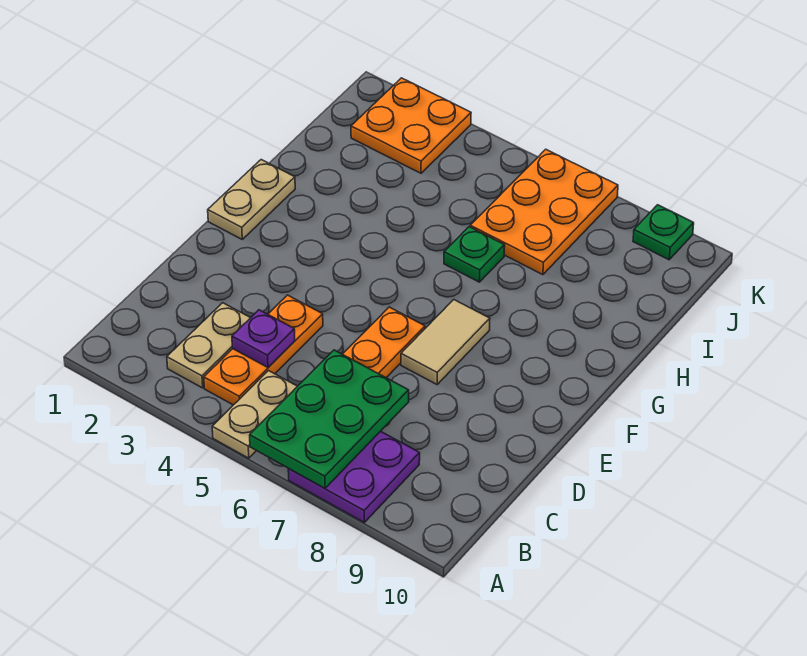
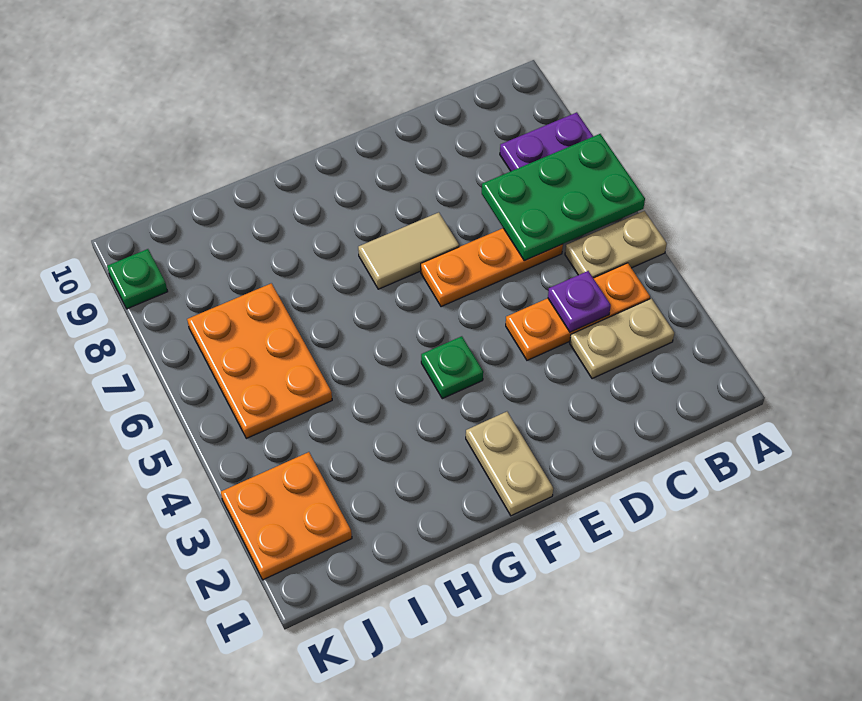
tan 1x2 plate [208,160,295,239] -> tan 1x2 plate turned to [466,412,553,516]
green 1x1 plate [444,227,505,282] -> green 1x1 plate moved to [421,336,483,399]
orange 2x3 plate [470,149,618,275] -> orange 2x3 plate turned to [187,283,332,438]

